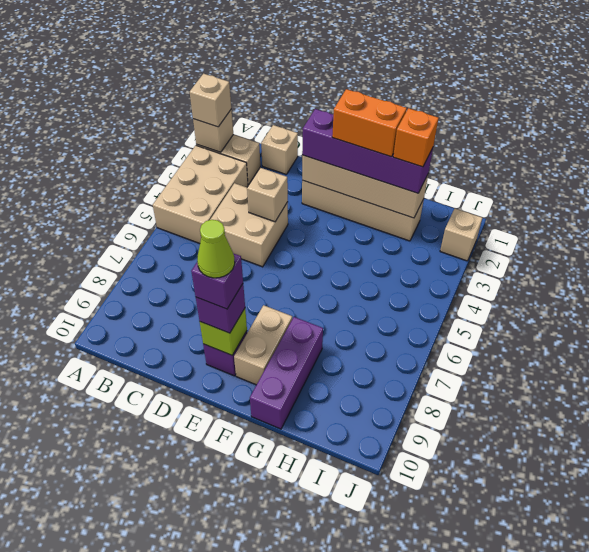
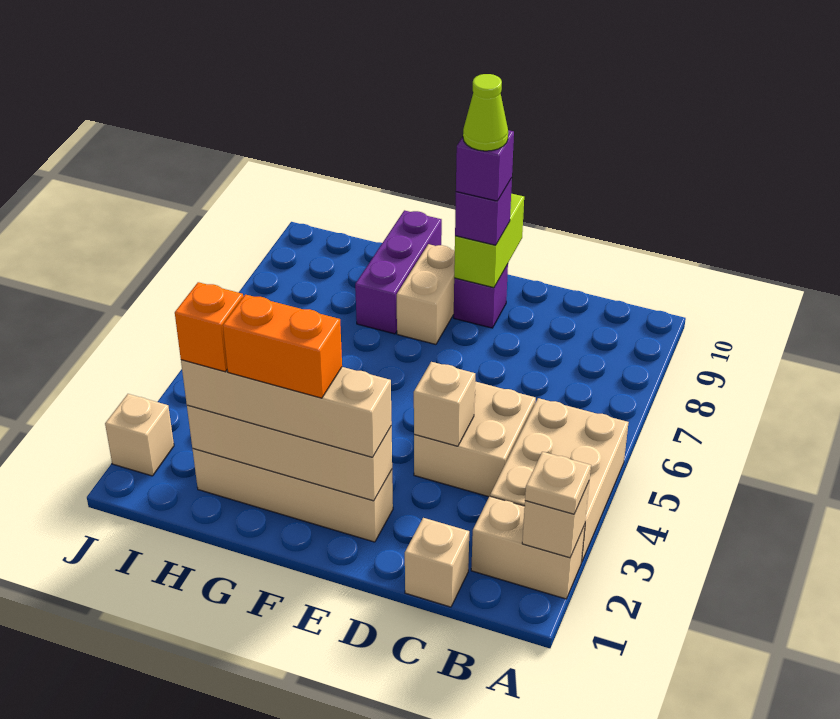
tan 1x1 brick [190,74,231,127] -> tan 1x1 plate [525,452,591,514]
purple 1x4 brick [302,109,433,193] -> tan 1x4 brick [181,360,392,457]
lime 1x1 brick [200,309,247,355] -> lime 1x2 brick [454,194,524,288]

